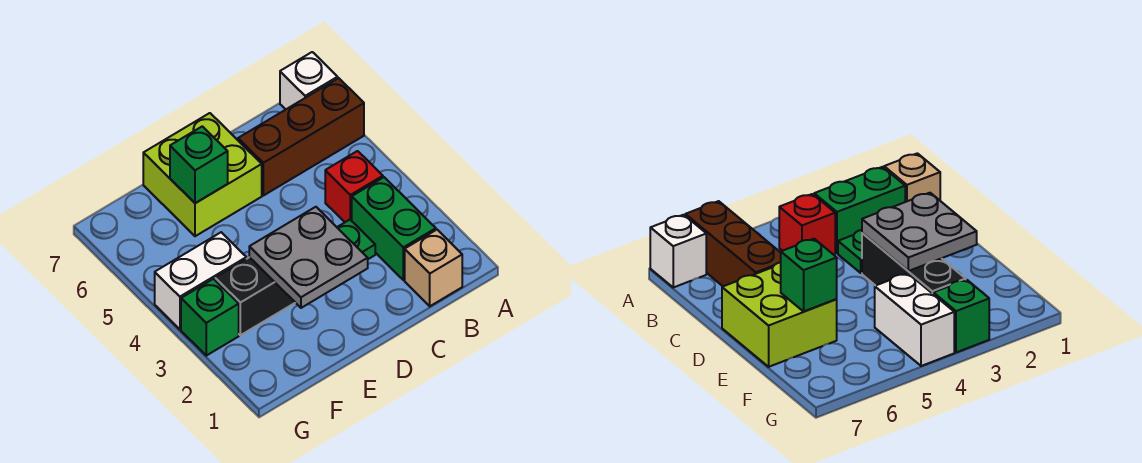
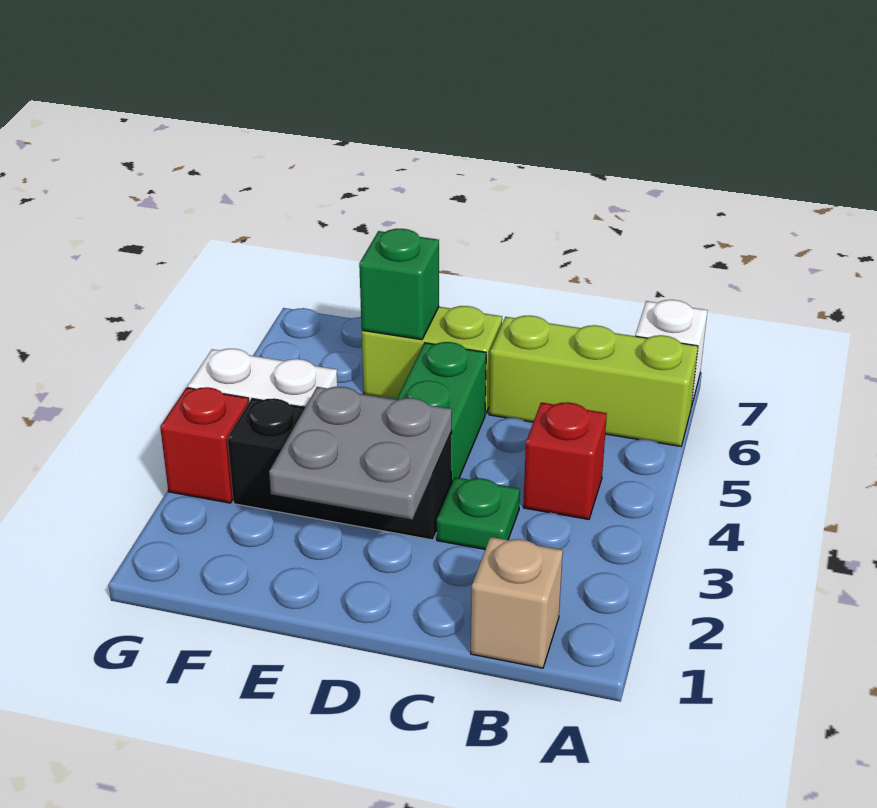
brown 1x3 brick [238,78,364,196] -> lime 1x3 brick [489,316,698,446]
green 1x2 brick [352,177,436,280] -> green 1x2 brick moved to [396,342,486,484]
lime 2x2 brick [143,113,262,236] -> lime 1x2 brick [362,306,502,414]
green 1x1 brick [181,279,239,356] -> red 1x1 brick [160,387,249,503]

